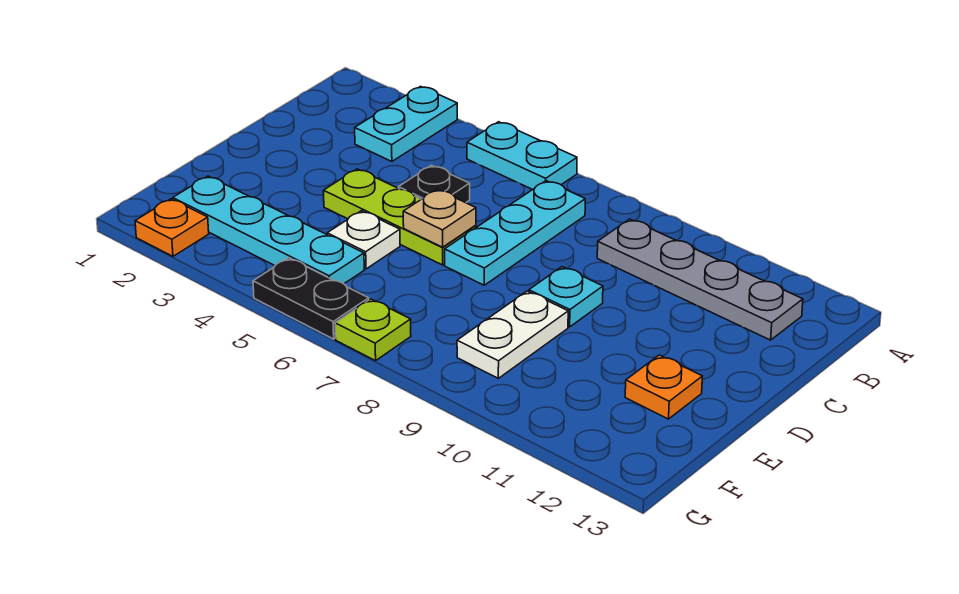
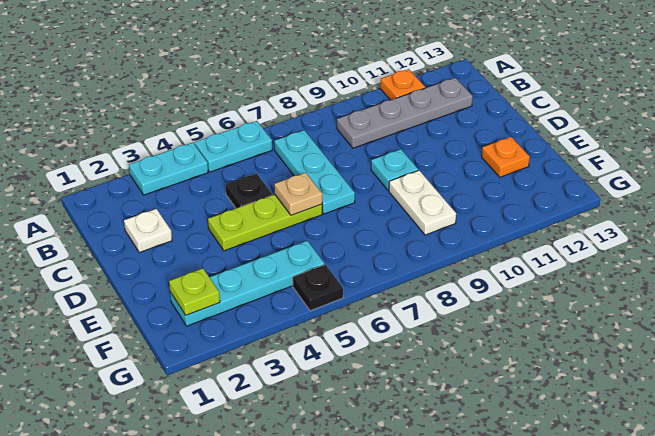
cyan 1x2 plate [355,86,457,162] -> cyan 1x2 plate turned to [129,143,208,195]
white 1x1 plate [327,211,400,269] -> white 1x1 plate moved to [124,209,172,252]
orange 1x1 plate [135,199,209,256] -> orange 1x1 plate moved to [380,69,425,100]
black 1x2 plate [253,258,369,339] -> black 1x1 plate [293,265,343,311]
lime 1x1 plate [335,299,411,361] -> lime 1x1 plate moved to [169,268,220,315]

